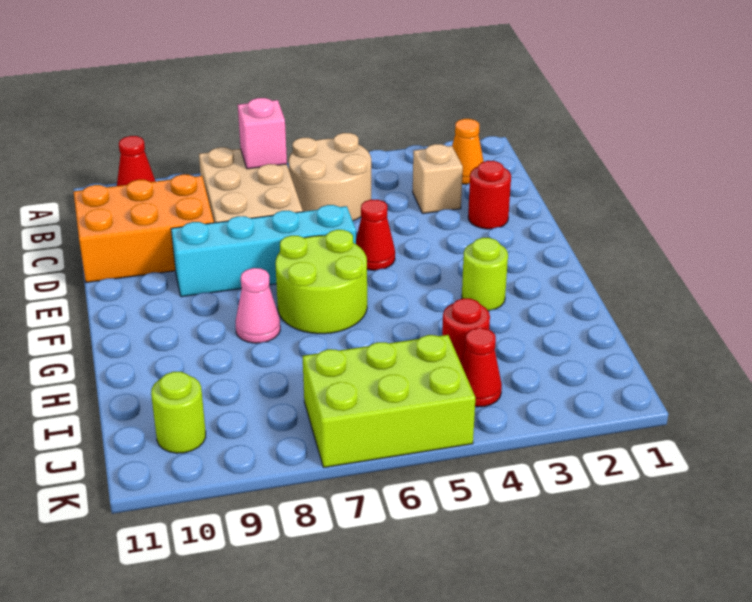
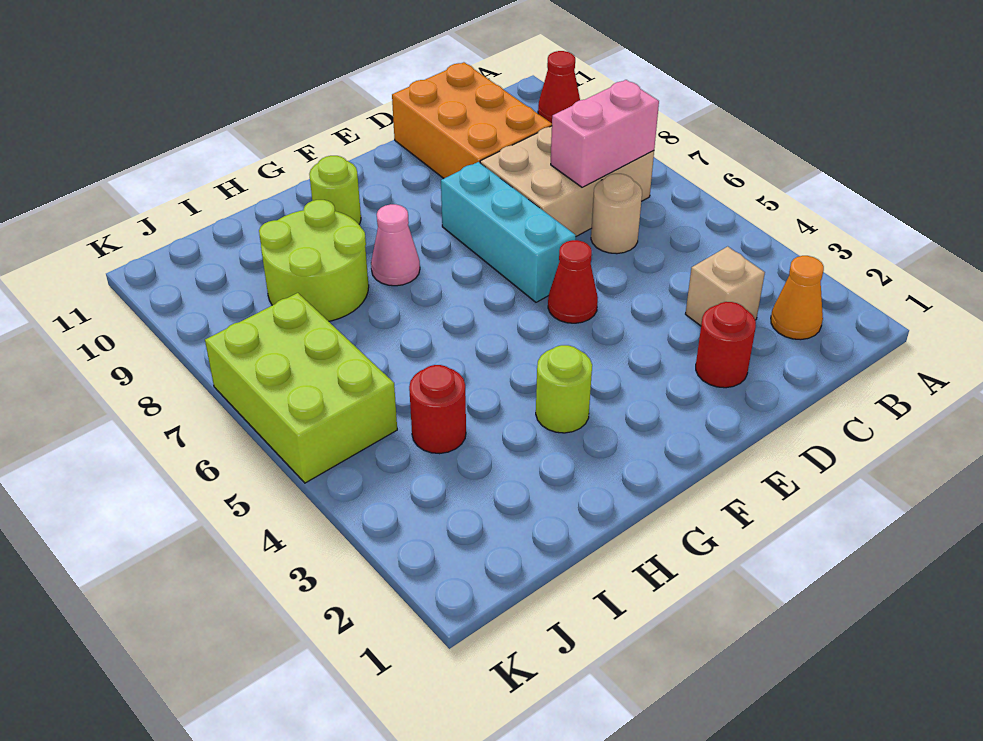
tan 2x2 round brick [288,133,371,221] -> tan 1x1 round brick [591,174,642,254]
pink 1x1 brick [238,98,287,169] -> pink 1x2 brick [551,80,659,187]
cyan 1x4 brick [171,205,356,297] -> cyan 1x3 brick [441,162,576,302]
lime 2x2 round brick [275,230,367,334] -> lime 2x2 round brick moved to [259,200,369,321]
red 1x1 cone [461,328,502,407] -> none
lime 1x1 round brick [151,372,206,453] -> lime 1x1 round brick moved to [309,156,361,224]

